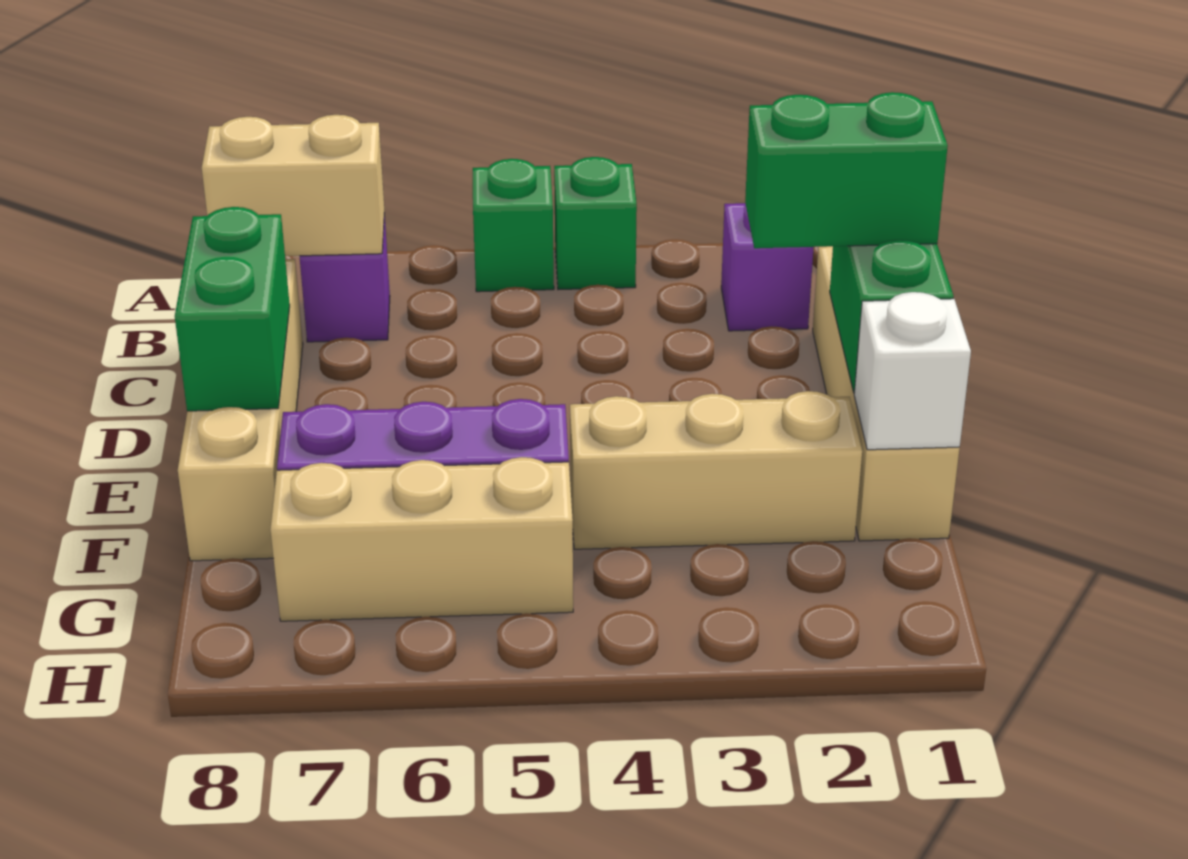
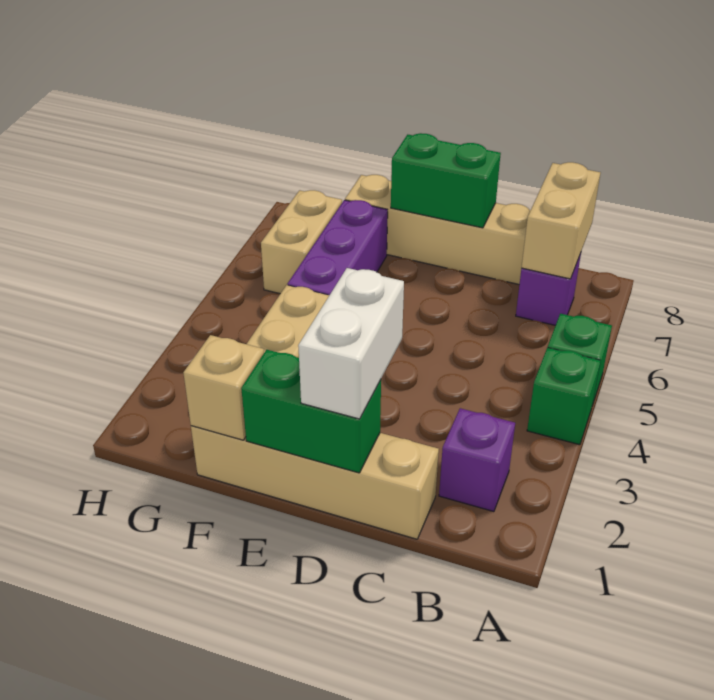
green 1x2 brick [745,92,948,248] -> white 1x2 brick [298,268,404,419]
white 1x1 brick [854,292,971,450] -> tan 1x1 brick [183,335,264,440]
tan 1x3 brick [270,457,573,621] -> tan 1x2 brick [261,190,342,294]

